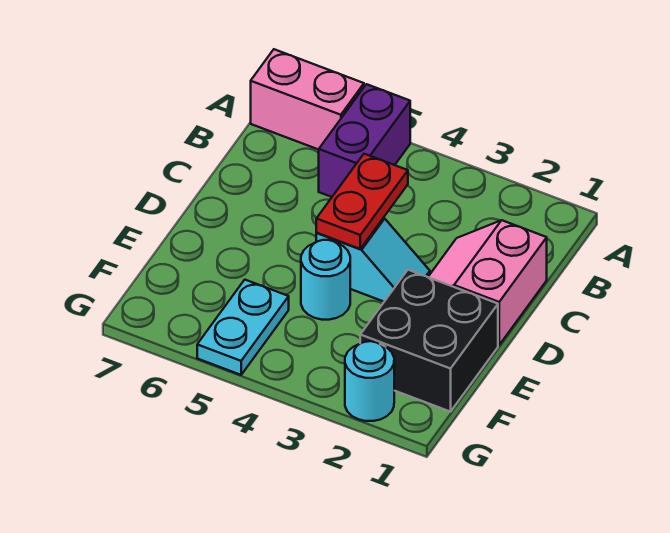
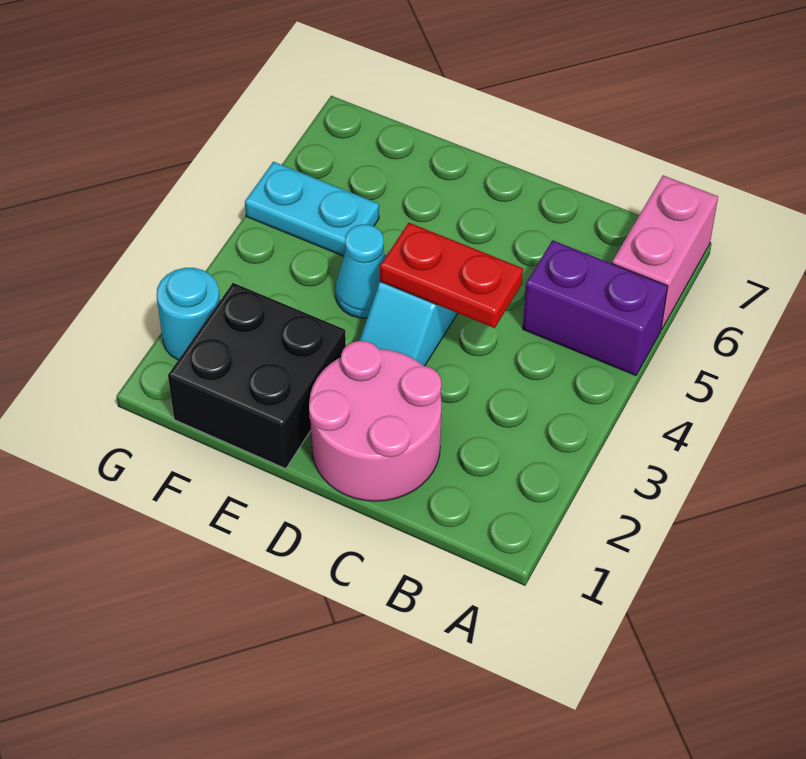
pink 2x2 slope [428,220,547,345] -> pink 2x2 round brick [309,341,441,501]
cyan 1x1 round brick [301,240,350,320] -> cyan 1x1 cone [335,224,385,318]

